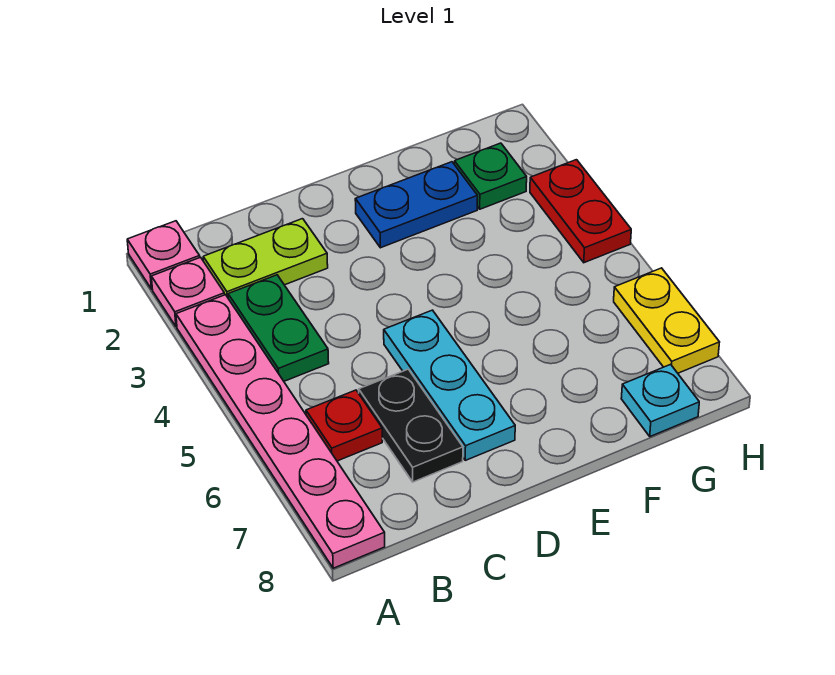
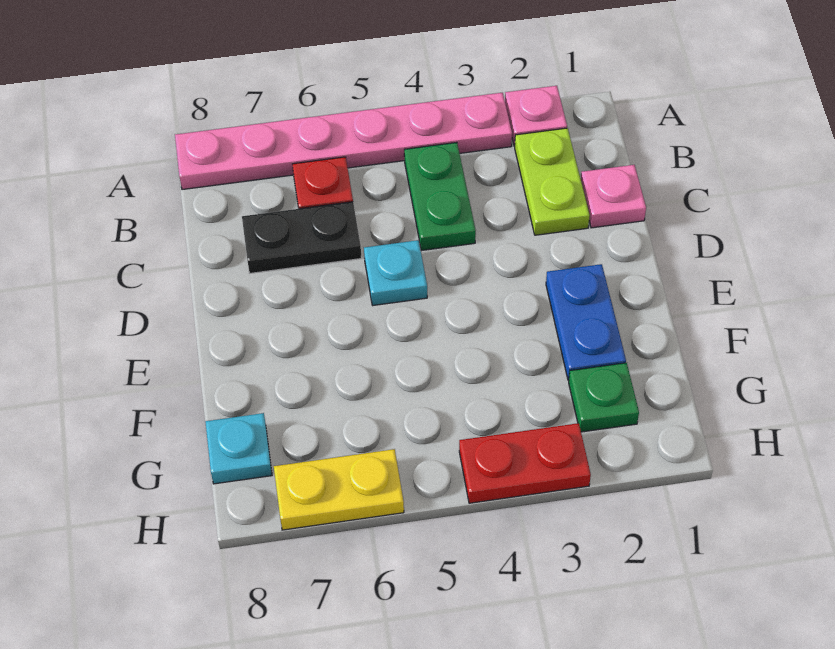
pink 1x1 plate [127,221,200,289] -> pink 1x1 plate moved to [581,165,646,228]
green 1x2 plate [228,275,329,381] -> green 1x2 plate turned to [404,143,476,250]
cyan 1x3 plate [384,310,515,460] -> cyan 1x1 plate [364,240,427,305]

